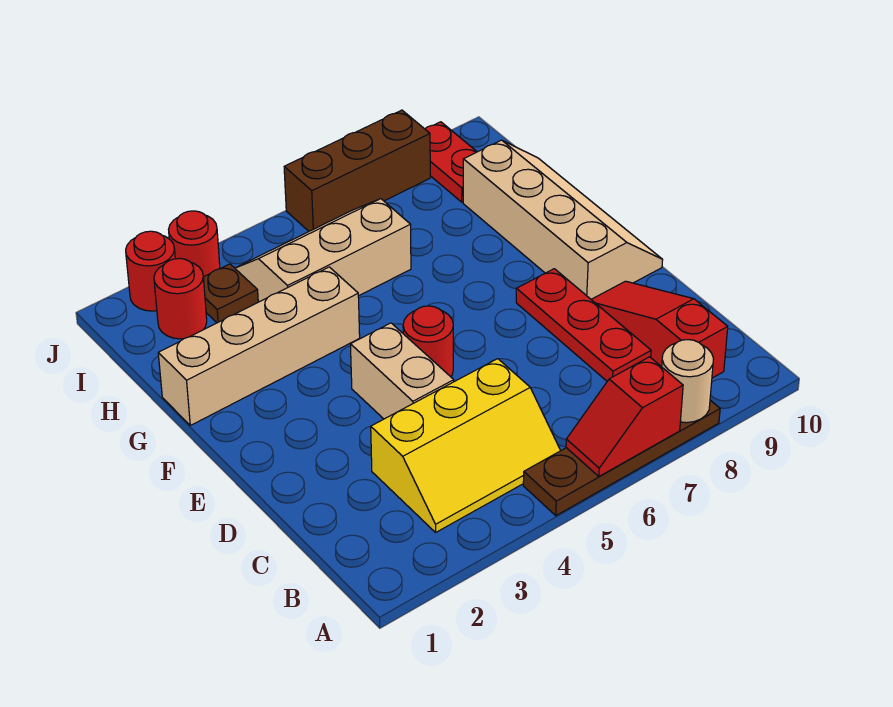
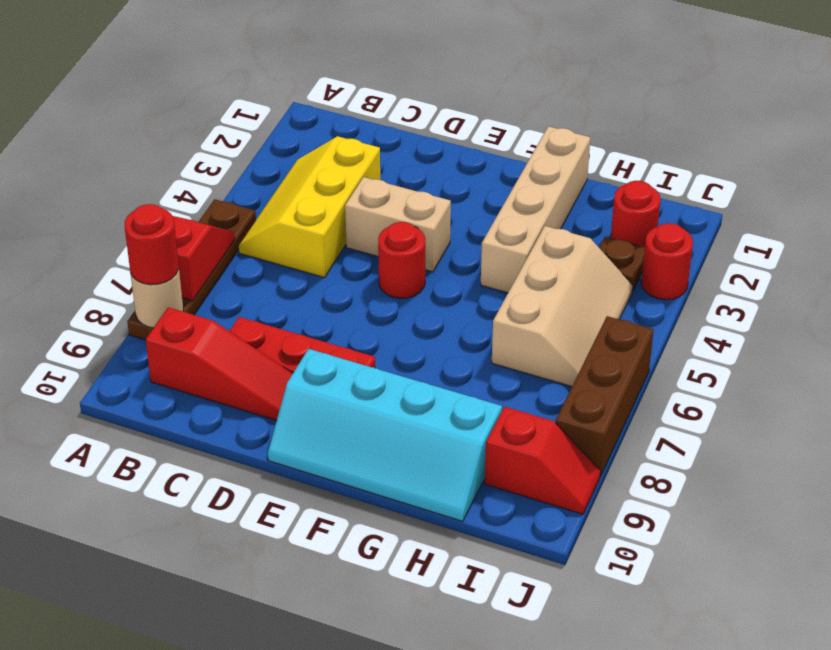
tan 2x4 slope [463,140,663,299] -> cyan 2x4 slope [268,349,502,521]
red 1x2 plate [425,122,477,202] -> red 1x2 slope [485,407,601,514]
red 1x1 round brick [126,231,175,311] -> red 1x1 round brick moved to [125,204,179,285]

